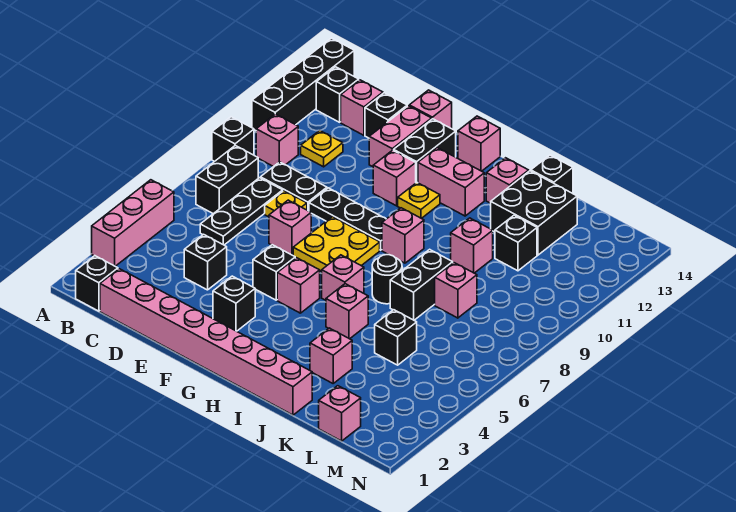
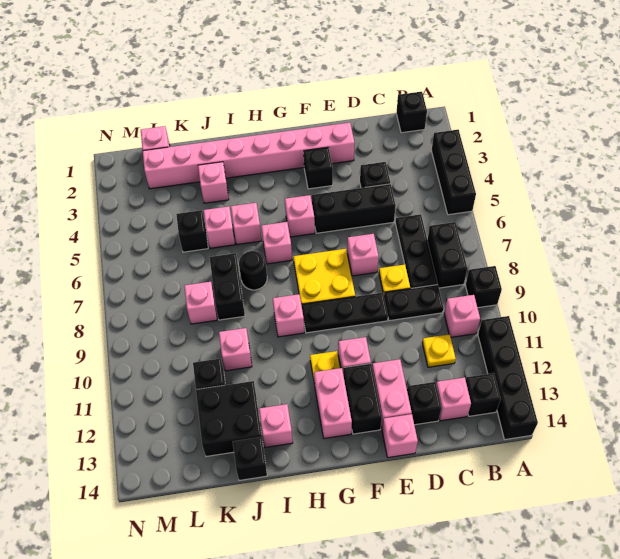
pink 1x3 brick [92,180,174,266] -> black 1x3 brick [432,130,476,215]
pink 1x8 brick [100,269,312,415] -> pink 1x8 brick moved to [143,123,354,189]
black 1x1 brick [253,245,295,300] -> black 1x3 brick [312,184,396,233]
pink 1x2 brick [418,148,484,216] -> pink 1x2 brick turned to [314,368,352,438]
pink 1x1 brick [458,116,500,171] -> pink 1x1 brick moved to [204,206,235,248]

